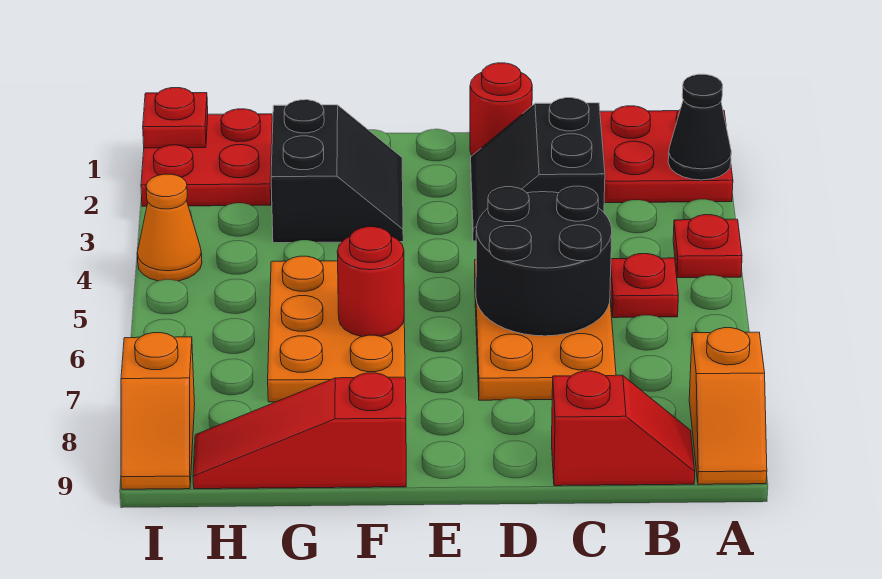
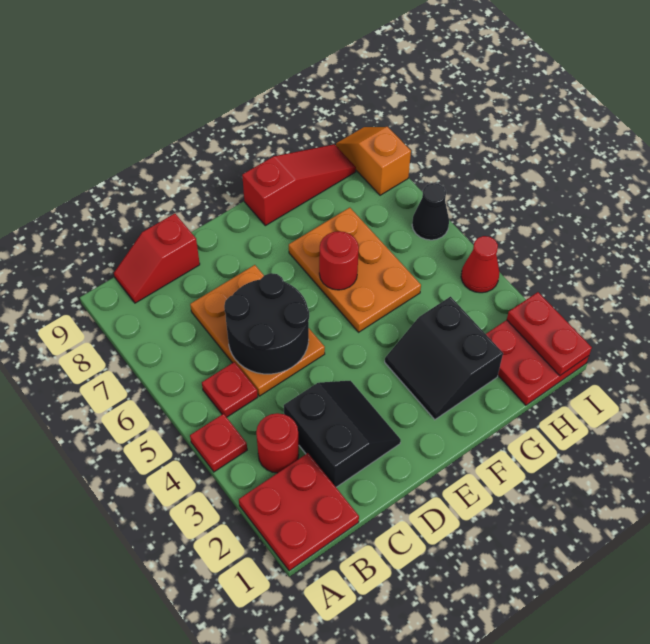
black 1x1 cone [668,74,731,180] -> black 1x1 cone moved to [412,183,449,240]
orange 1x2 slope [689,328,767,484] -> none
red 1x1 round brick [470,63,532,155] -> red 1x1 round brick moved to [256,413,299,473]
red 1x1 plate [143,88,208,148] -> red 1x2 plate [507,292,592,376]
orange 1x1 cone [137,174,202,281] -> red 1x1 cone [461,236,499,293]

